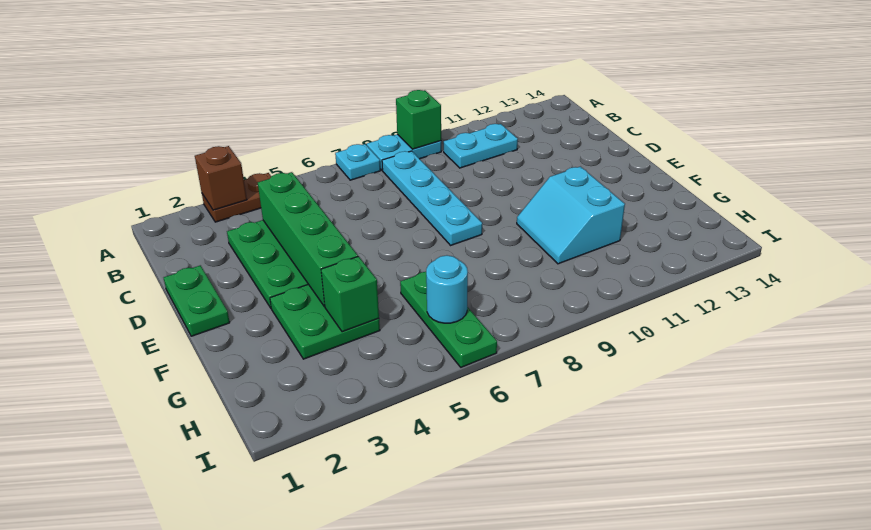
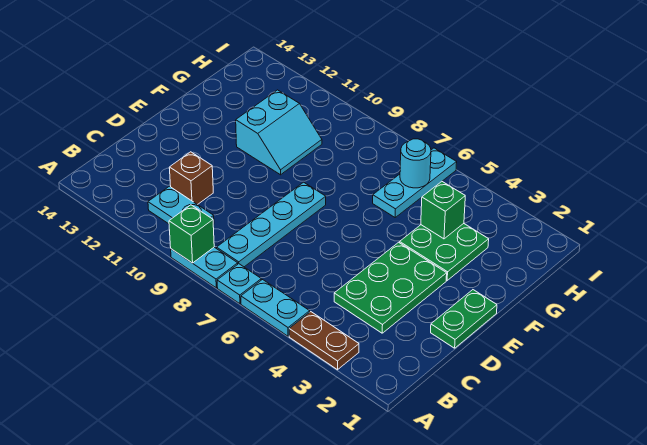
brown 1x1 brick [195,146,247,210] -> brown 1x1 brick moved to [169,152,213,205]
none -> cyan 1x2 plate [241,280,310,336]
green 1x4 brick [258,172,358,306] -> none
green 1x3 plate [400,272,497,367] -> cyan 1x3 plate [373,148,457,217]

